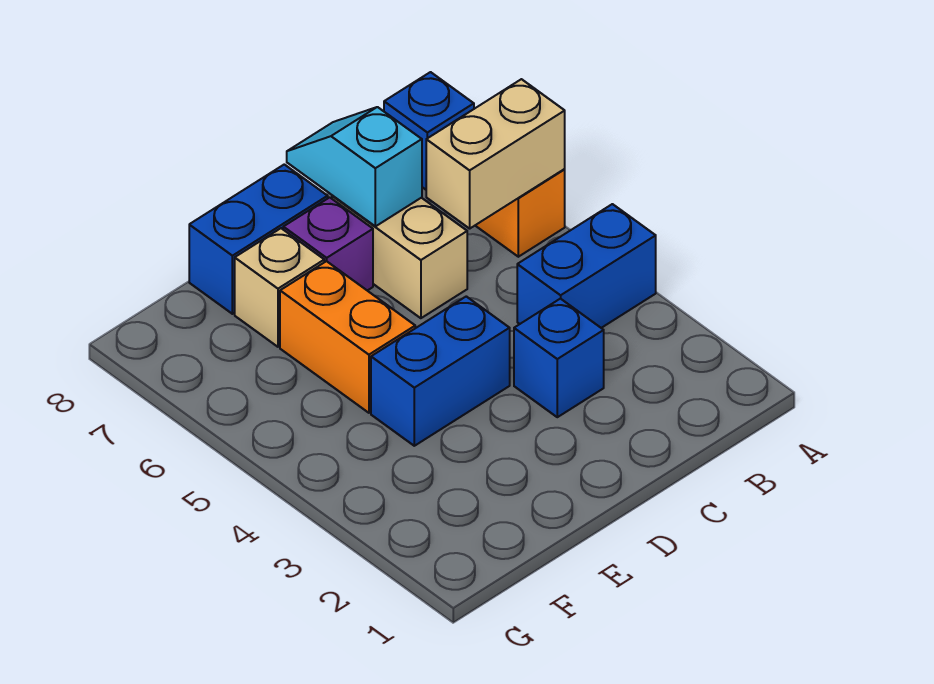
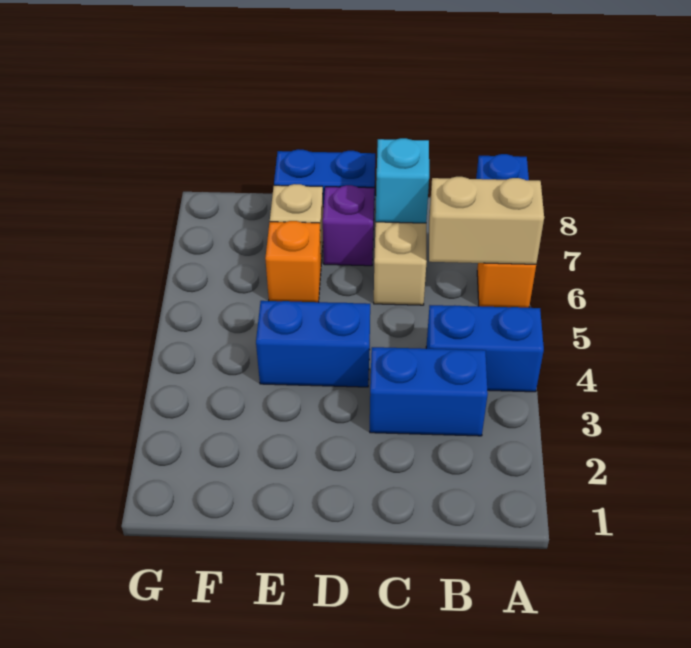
blue 1x1 brick [514,299,604,417] -> blue 1x2 brick [370,347,488,436]
orange 1x2 brick [280,261,415,413] -> orange 1x1 brick [265,221,321,302]

